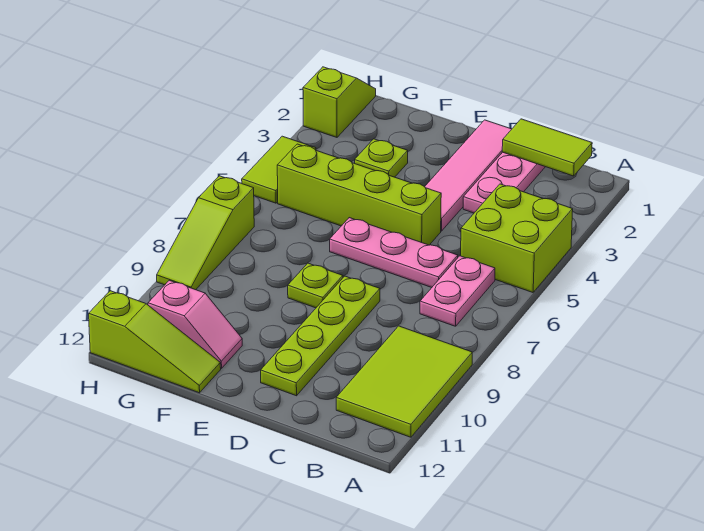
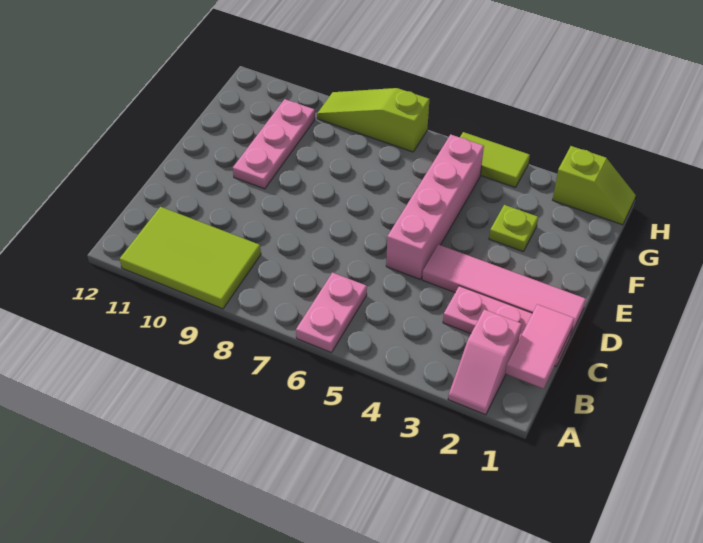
lime 2x2 brick [461,184,573,292] -> none
lime 1x2 tile [502,119,592,176] -> pink 1x2 tile [505,304,574,389]
pink 1x2 plate [420,256,495,326] -> pink 1x2 plate turned to [296,273,367,353]
pink 1x3 plate [330,218,458,287] -> pink 1x3 plate moved to [233,99,315,189]
lime 1x4 brick [277,144,441,245] -> pink 1x4 brick [386,135,484,279]
lime 1x4 plate [261,276,380,396] -> none
lime 1x1 plate [288,263,343,308] -> none
pink 1x2 slope [148,280,242,368] -> pink 1x2 slope moved to [448,309,522,415]
lime 1x3 slope [89,291,221,393] -> none

